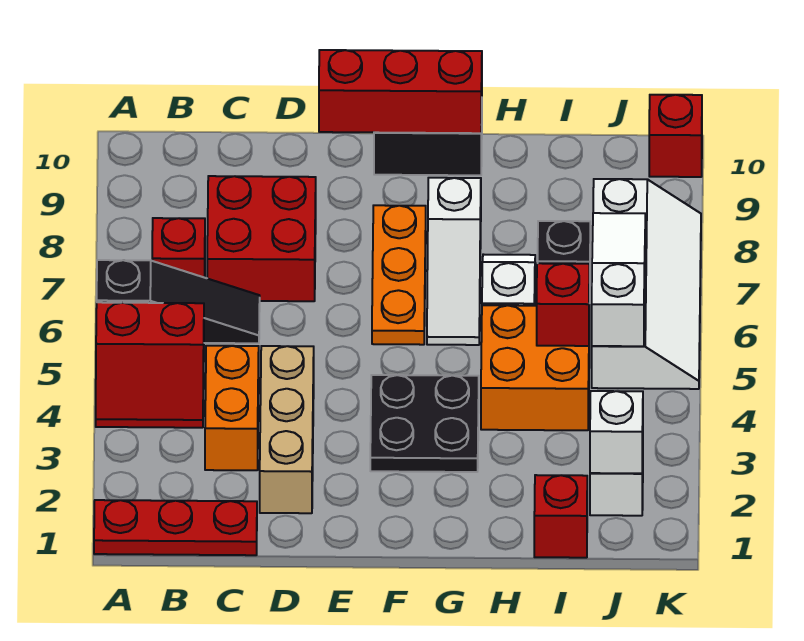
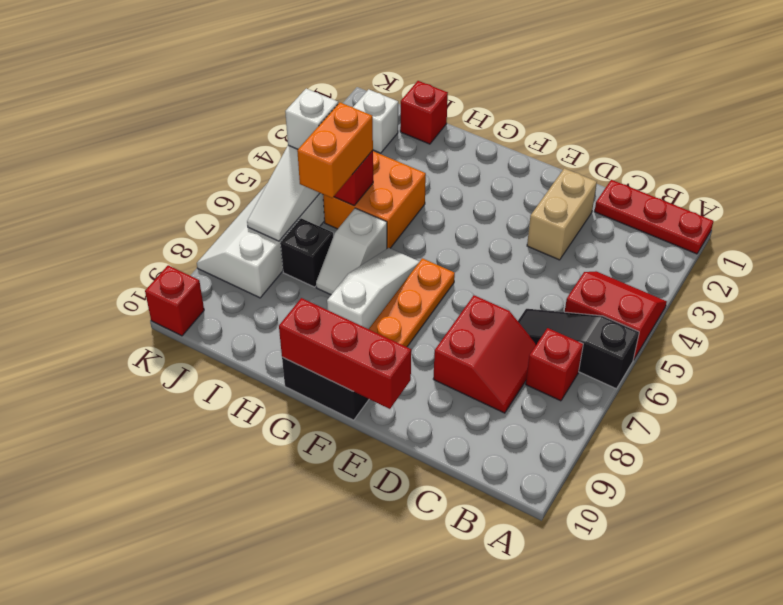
orange 1x2 brick [205,346,259,470] -> orange 1x2 brick moved to [297,103,373,198]
red 2x2 brick [207,176,316,301] -> red 2x2 slope [433,295,536,413]
tan 1x3 brick [260,346,314,513] -> tan 1x2 brick [527,168,597,260]
black 2x2 plate [370,375,479,472] -> none
white 1x1 brick [590,391,643,473] -> white 1x1 brick moved to [285,89,338,149]

